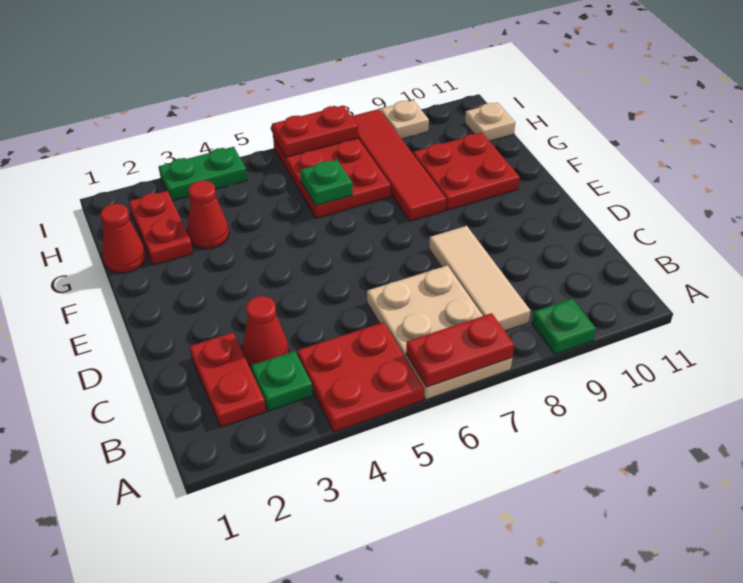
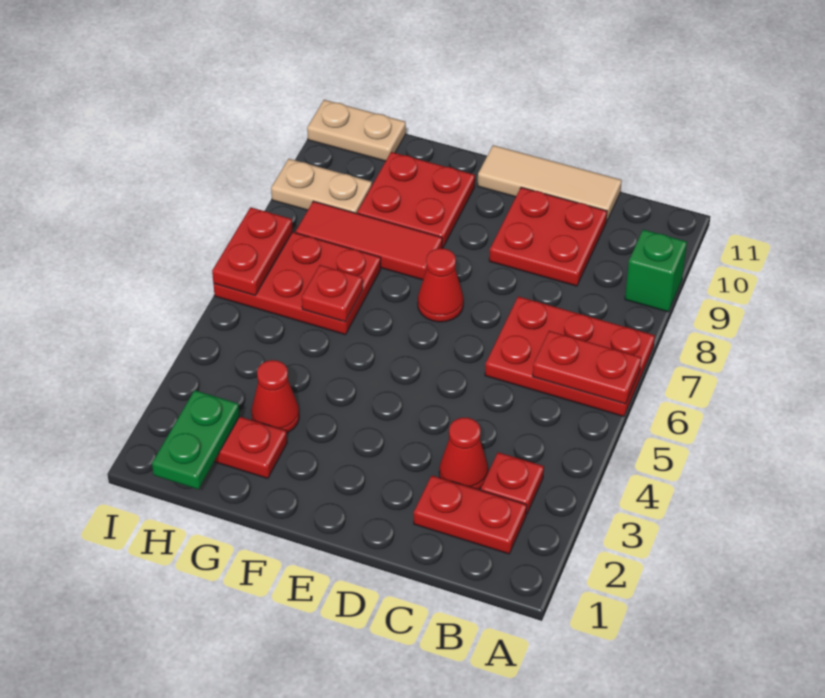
red 2x2 plate [297,322,424,432] -> red 2x2 plate moved to [489,187,607,286]
tan 2x3 plate [367,265,512,400] -> red 2x3 plate [485,296,655,417]
red 1x2 plate [406,313,514,387] -> red 1x2 plate turned to [533,331,641,404]
green 1x1 plate [532,299,596,354] -> green 1x1 brick [625,230,687,312]
green 1x1 plate [251,351,313,411] -> red 1x1 plate [481,452,544,515]
tan 1x3 tile [429,226,531,331] -> tan 1x3 tile moved to [478,145,622,222]
red 1x4 tile [352,109,446,221] -> red 1x3 tile [296,201,442,280]
red 1x1 cone [101,204,146,273] -> red 1x1 cone moved to [418,248,464,322]
green 1x1 plate [300,160,353,205] -> red 1x1 plate [302,265,363,322]
tan 1x1 plate [465,103,515,141] -> tan 1x2 plate [307,100,406,161]
green 1x2 plate [158,147,247,201] -> green 1x2 plate moved to [152,390,240,489]
tan 1x1 plate [381,100,429,139] -> tan 1x2 plate [271,159,372,213]

